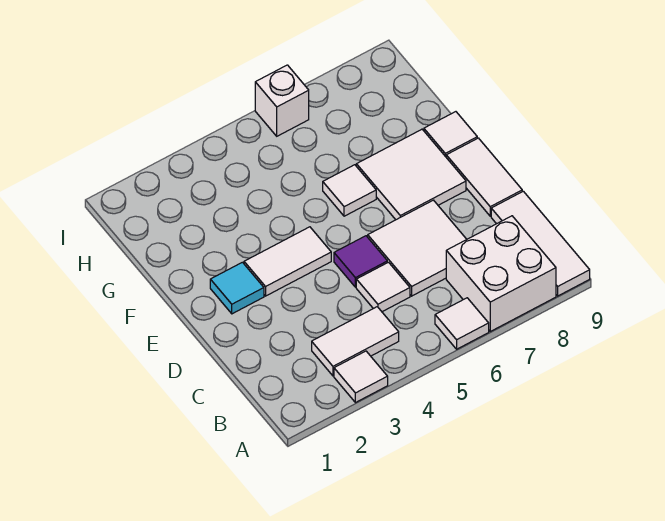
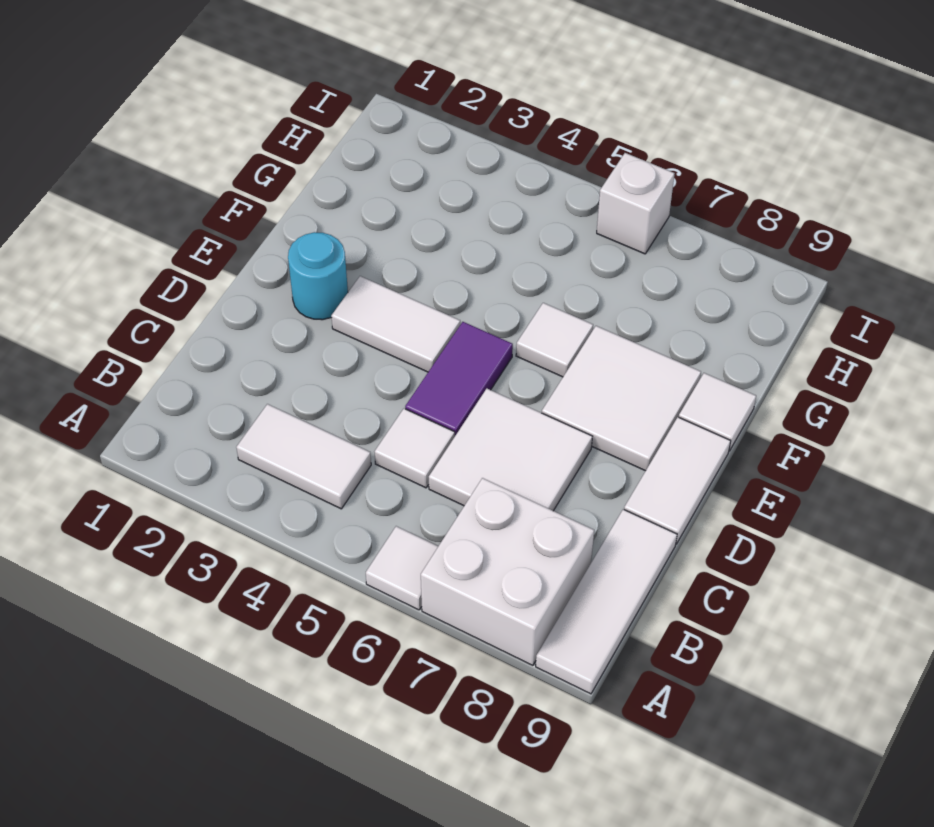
white 1x1 tile [334,351,388,403] -> none
purple 1x1 tile [334,236,387,287] -> purple 1x2 tile [405,322,513,436]
cyan 1x1 tile [210,262,264,314] -> cyan 1x1 round brick [288,232,348,320]

